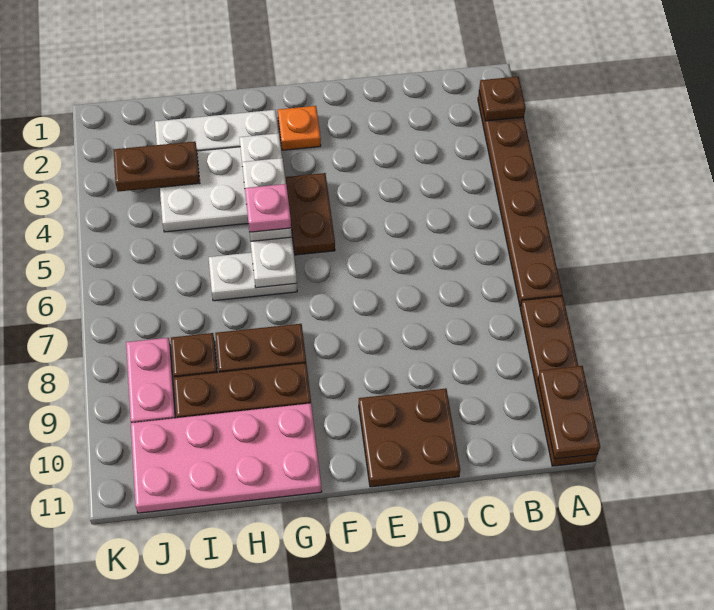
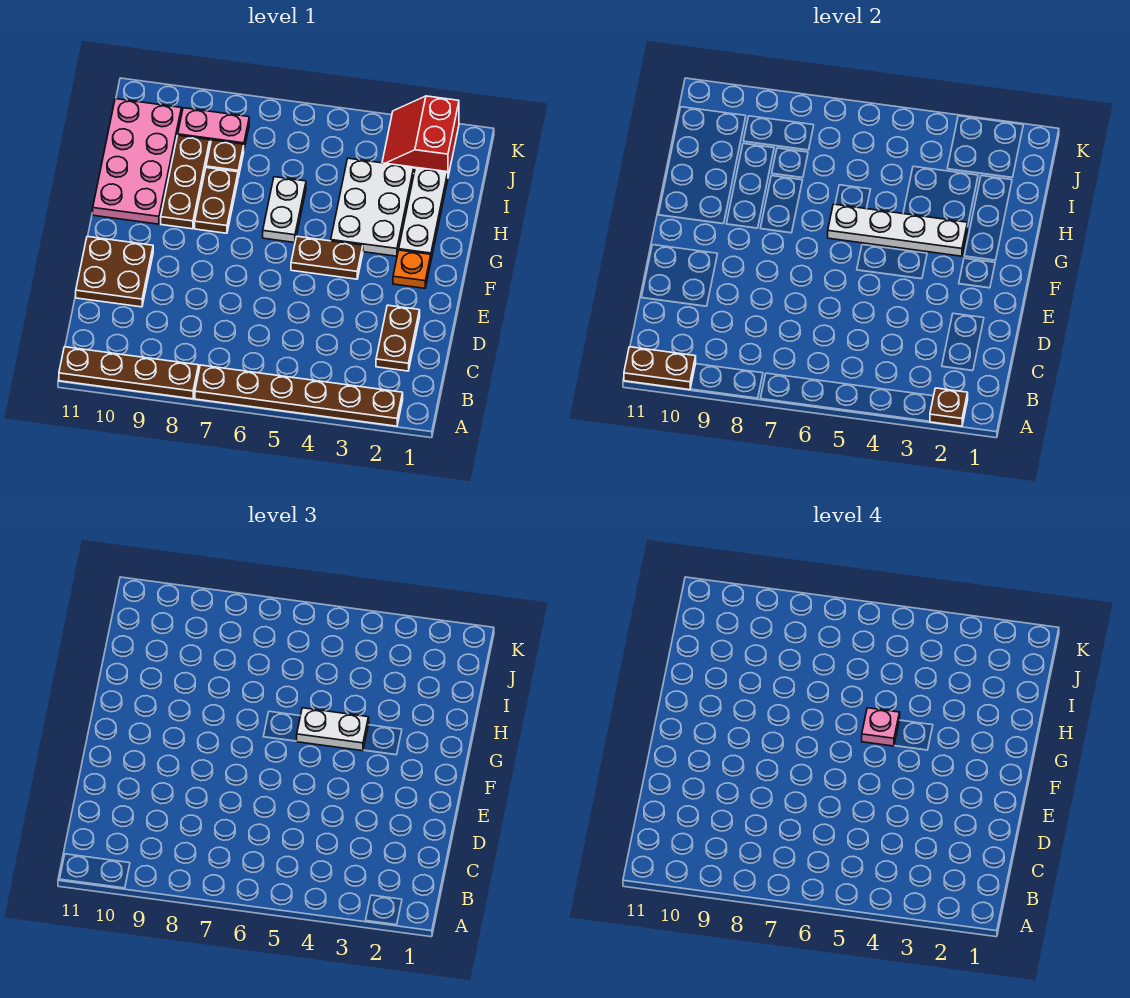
brown 1x2 plate [114,141,200,192] -> brown 1x2 plate moved to [376,305,420,371]
none -> red 2x2 slope [382,96,459,176]

